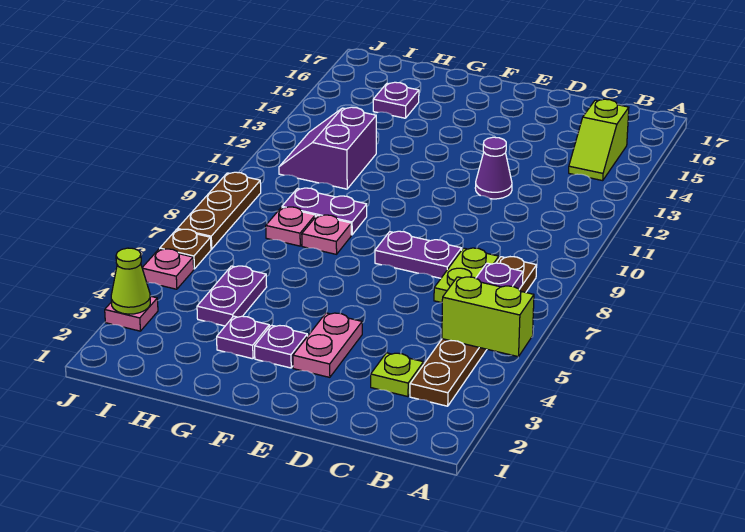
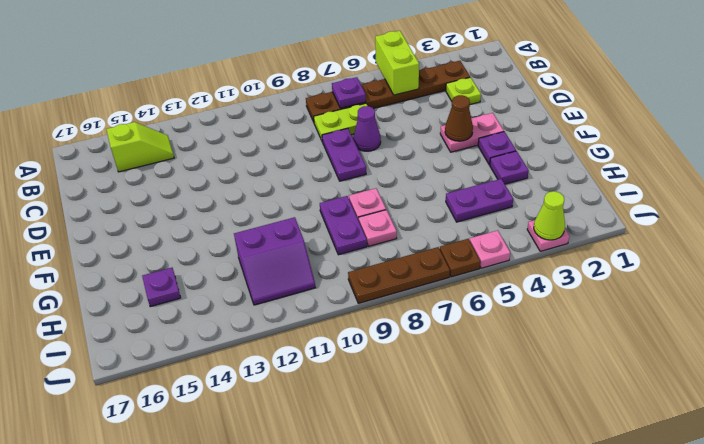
purple 1x1 cone [475,137,512,199] -> purple 1x1 cone moved to [353,106,381,151]
none -> brown 1x1 cone [445,95,473,141]

